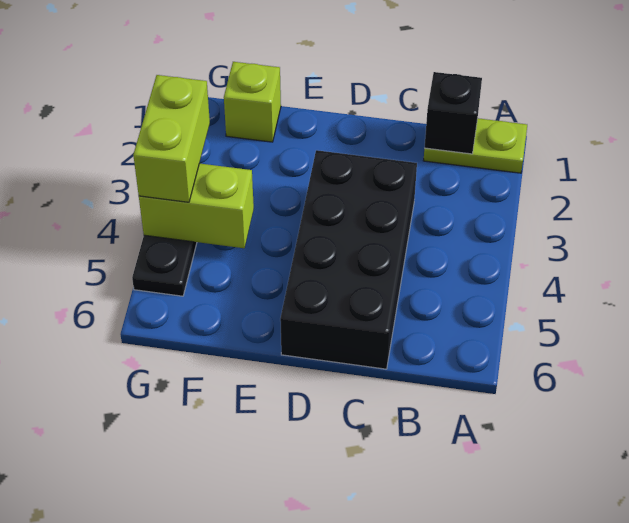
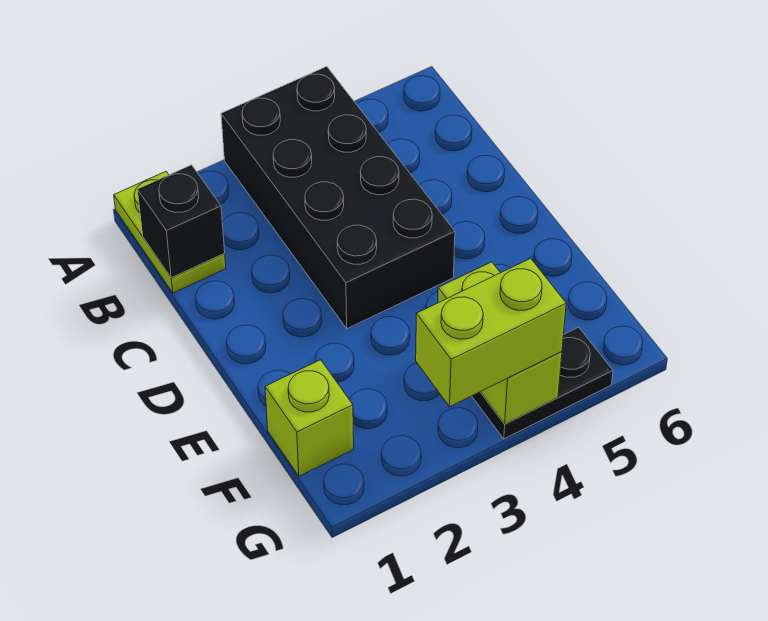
black 2x4 brick [280,150,417,369] -> black 2x4 brick turned to [221,67,455,329]

